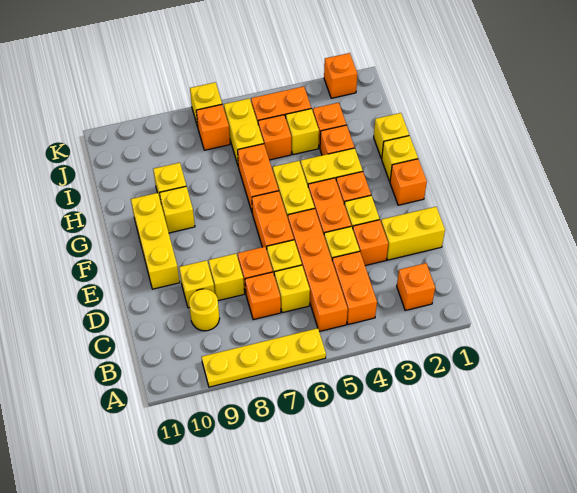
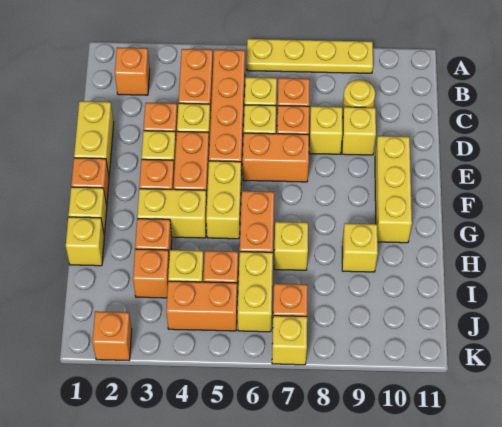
yellow 1x2 brick [381,207,445,260] -> yellow 1x2 brick turned to [74,101,114,175]
orange 1x2 brick [252,191,294,250] -> orange 1x2 brick turned to [243,133,309,182]
yellow 1x1 brick [159,186,195,233] -> yellow 1x1 brick moved to [274,222,308,270]

